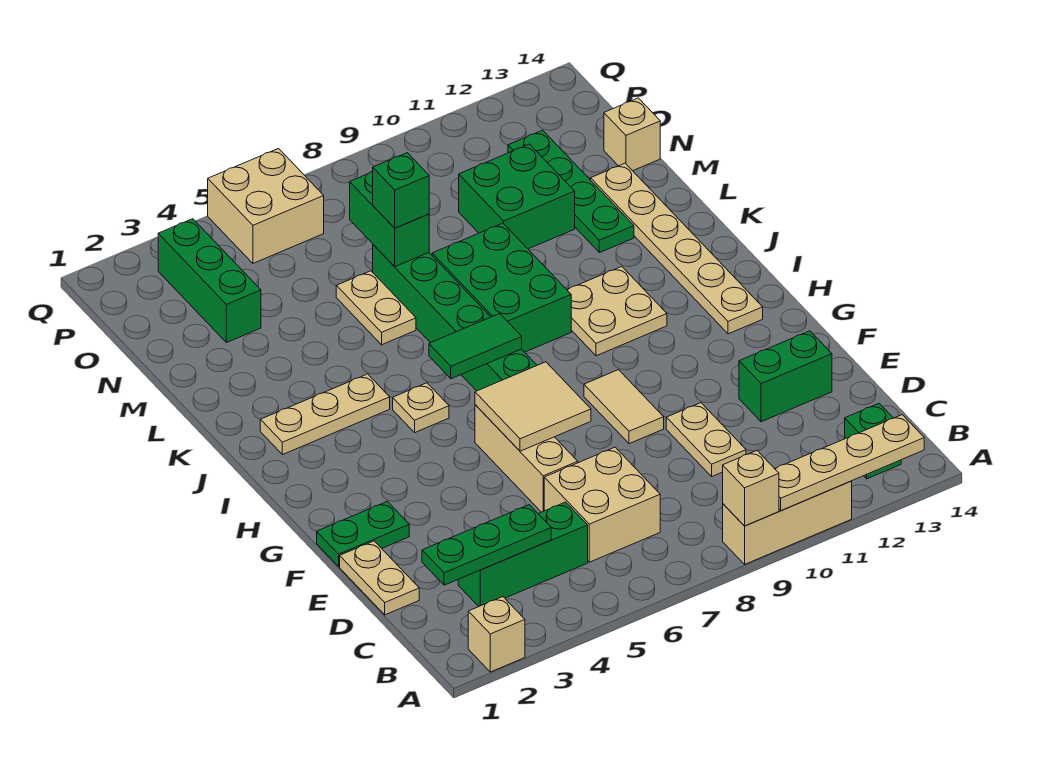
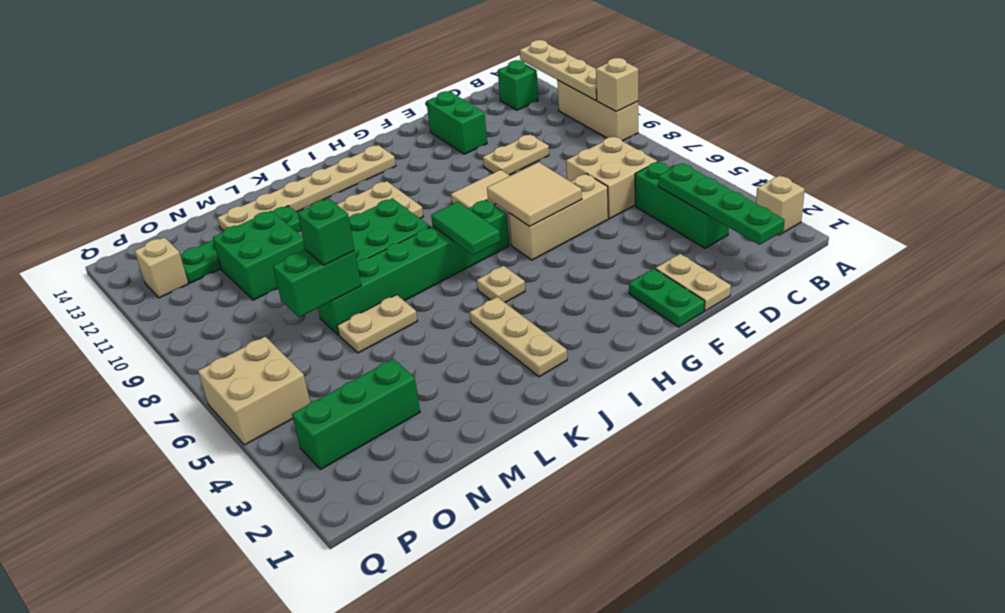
green 1x3 plate [422,505,551,585] -> green 1x4 plate [658,163,785,245]
tan 1x2 plate [340,541,419,615] -> tan 1x2 plate turned to [656,254,731,311]
tan 1x1 brick [604,98,660,171] -> tan 1x1 brick moved to [135,237,189,298]

